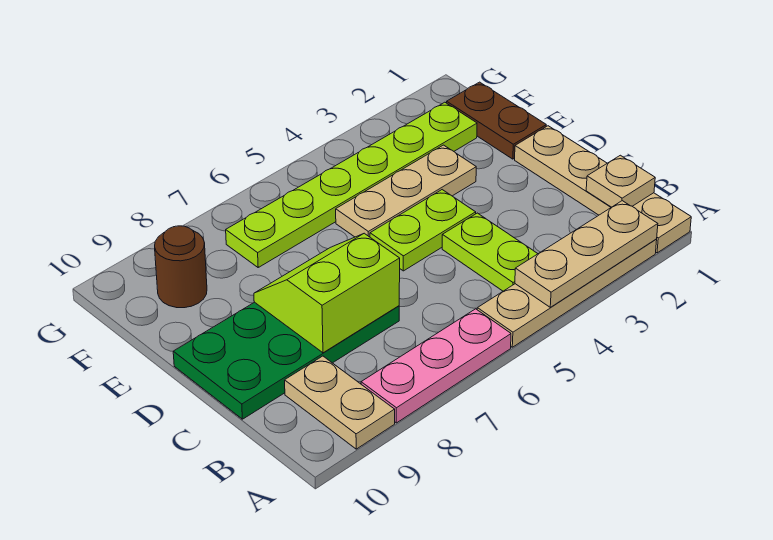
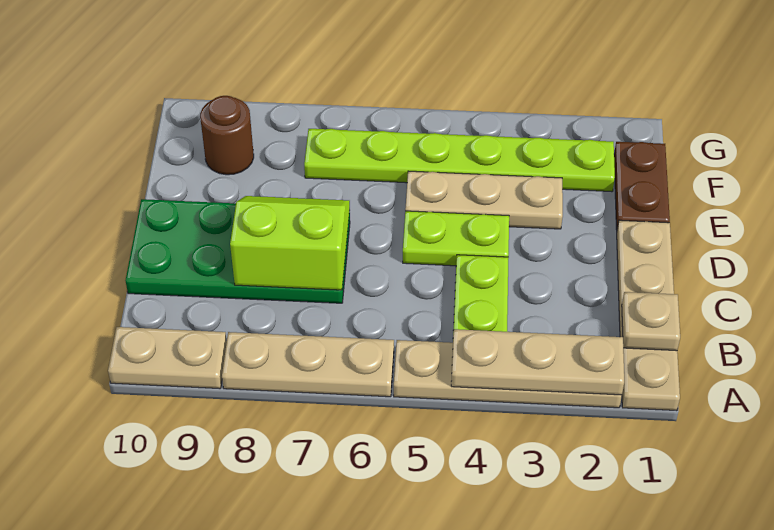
pink 1x3 plate [361,309,511,423] -> tan 1x3 plate [222,332,394,397]
tan 1x2 plate [285,356,395,449] -> tan 1x2 plate turned to [108,327,227,389]

